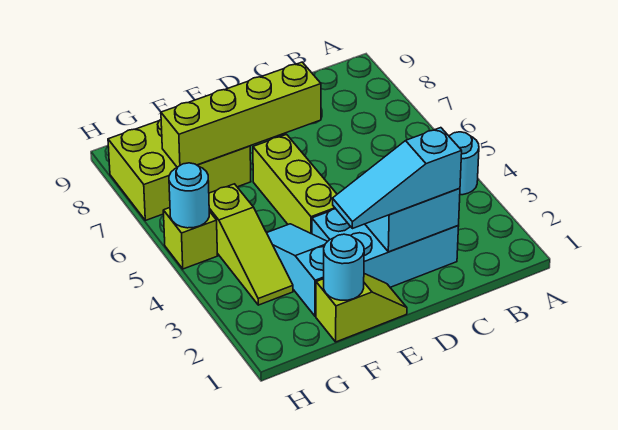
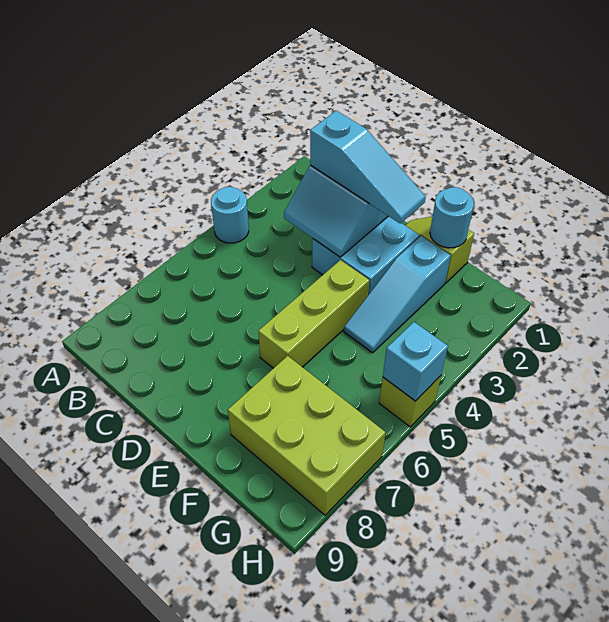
cyan 2x3 brick [312,209,459,287] -> cyan 2x2 brick [312,216,420,295]
lime 1x4 brick [161,62,321,167] -> none
lime 1x3 slope [209,184,293,305] -> none
cyan 1x1 round brick [169,163,209,228] -> cyan 1x1 brick [383,322,448,401]

